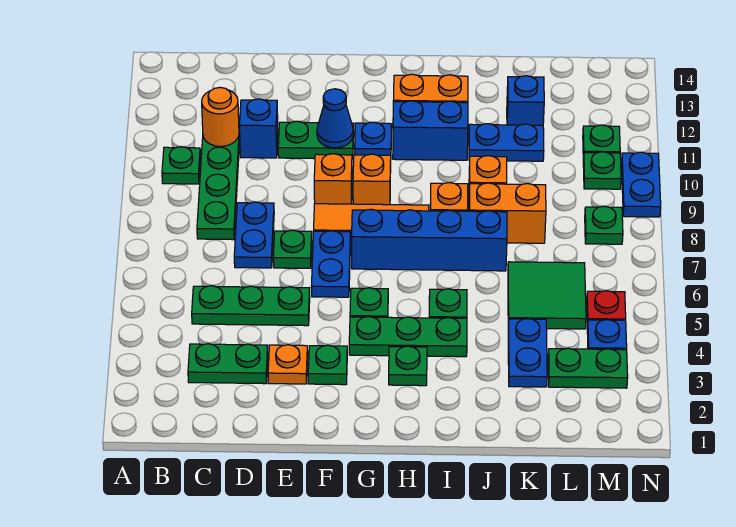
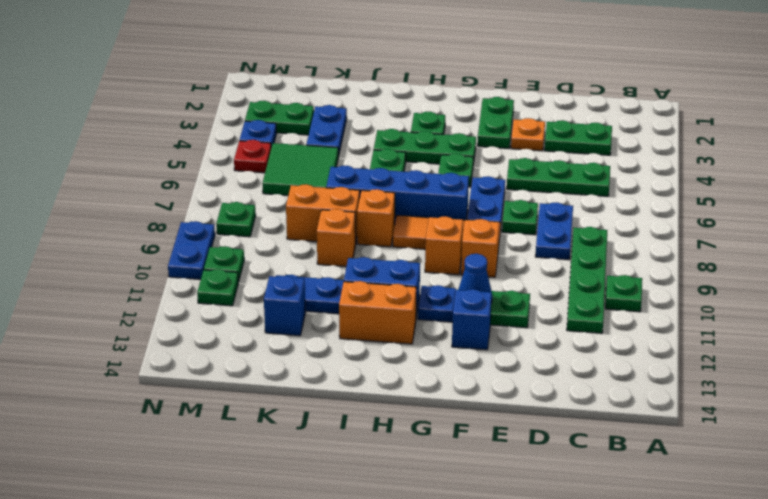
orange 1x1 round brick [202,87,239,146] -> none
blue 1x1 brick [240,99,278,158] -> blue 1x1 brick moved to [452,289,492,350]
green 1x1 plate [308,345,347,385] -> green 1x2 plate [477,97,514,148]

